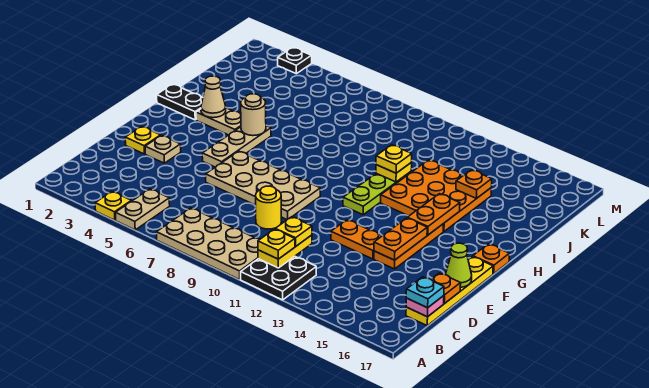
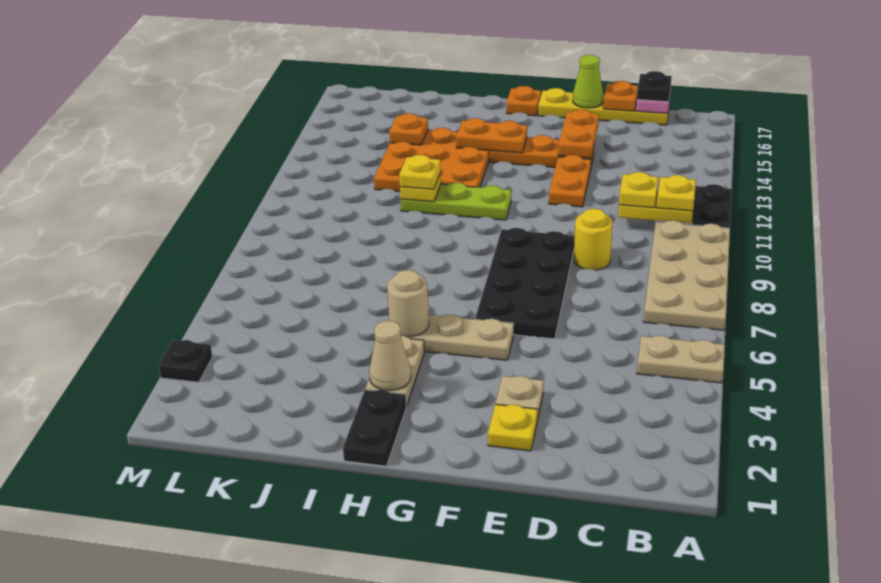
yellow 1x1 plate [95,191,131,220] -> none
cyan 1x1 plate [406,277,444,308] -> black 1x1 plate [637,71,672,102]
tan 2x4 plate [206,151,320,219] -> black 2x4 plate [475,228,575,339]
orange 1x2 plate [374,218,427,260] -> orange 1x2 plate turned to [558,109,599,158]

